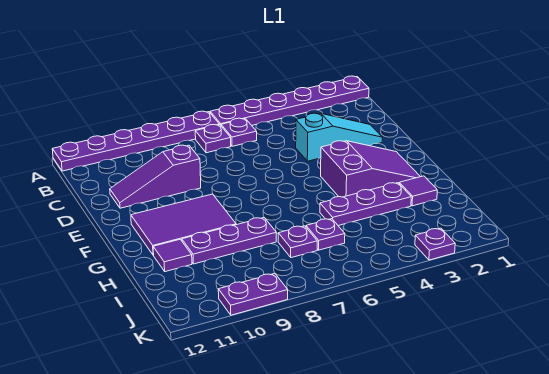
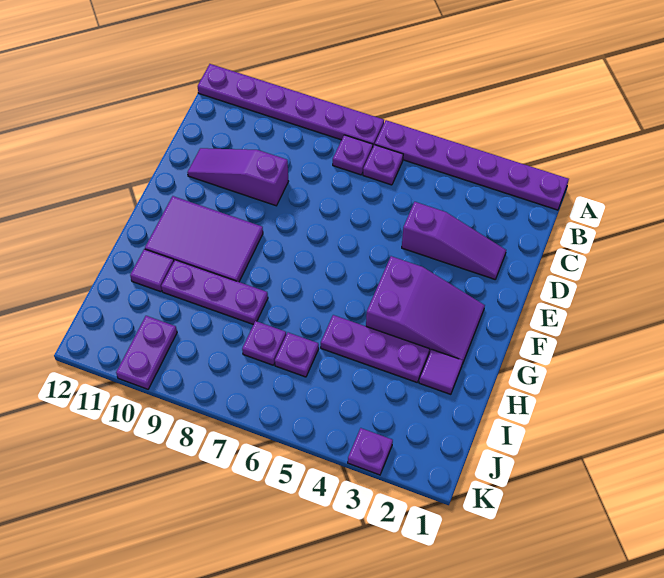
cyan 1x3 slope [296,113,383,161] -> purple 1x3 slope [402,202,506,279]
purple 1x2 plate [218,273,288,315] -> purple 1x2 plate turned to [116,316,177,389]

